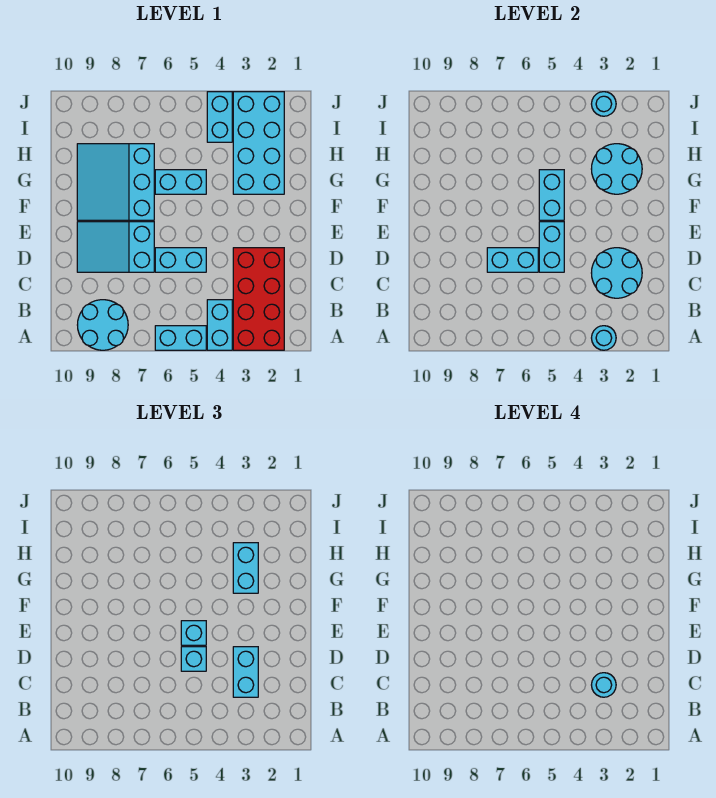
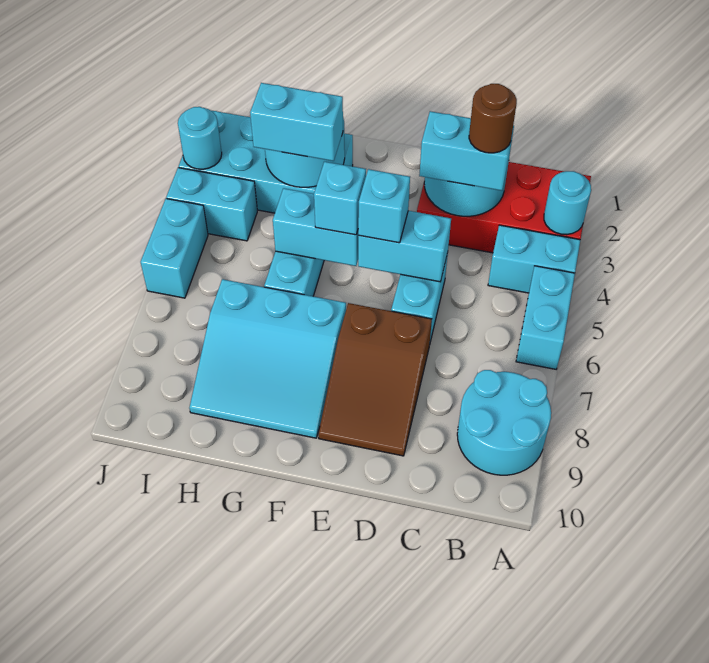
cyan 1x1 round brick [592,673,616,697] -> brown 1x1 round brick [469,84,517,153]
cyan 1x1 brick [181,647,206,671] -> cyan 1x1 brick moved to [314,162,366,235]
cyan 1x2 brick [487,248,538,272] -> cyan 1x2 brick moved to [141,199,208,298]
cyan 2x3 slope [77,222,154,272] -> brown 2x3 slope [318,303,432,456]

